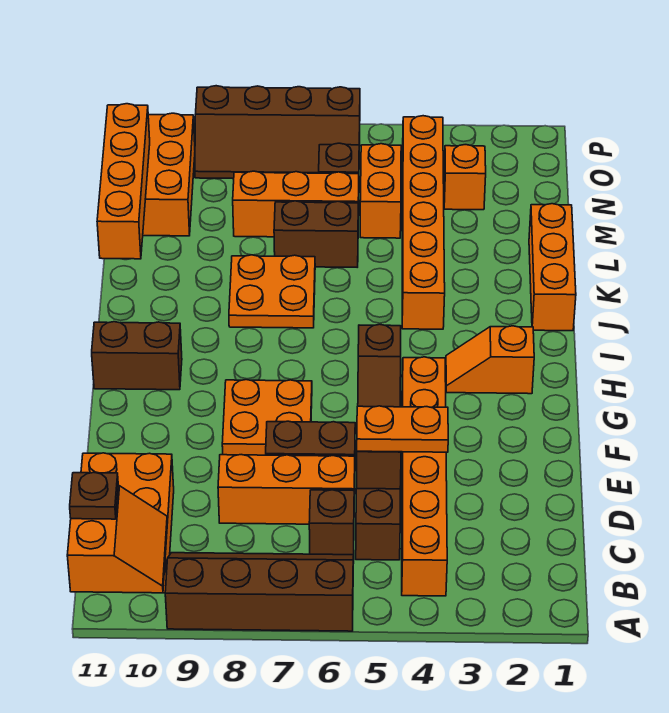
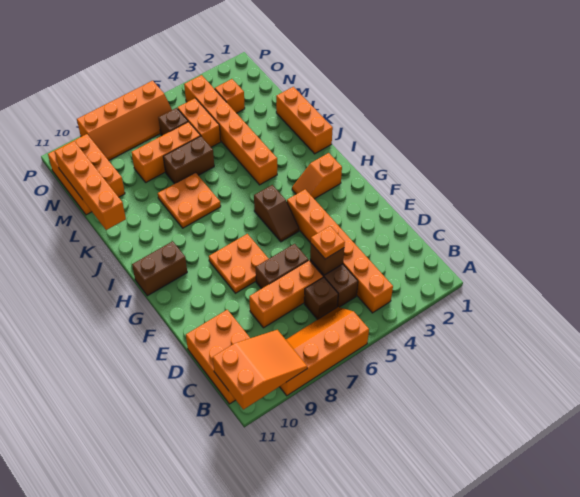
brown 2x4 slope [165,553,354,631] -> orange 2x4 slope [280,307,369,396]
orange 2x2 slope [67,486,167,593] -> orange 2x3 slope [213,330,307,409]
brown 1x1 plate [70,473,118,519] -> none
orange 1x2 plate [357,406,448,452] -> orange 1x1 plate [311,226,345,259]
brown 2x4 slope [195,86,360,179] -> orange 2x4 slope [77,81,172,161]

